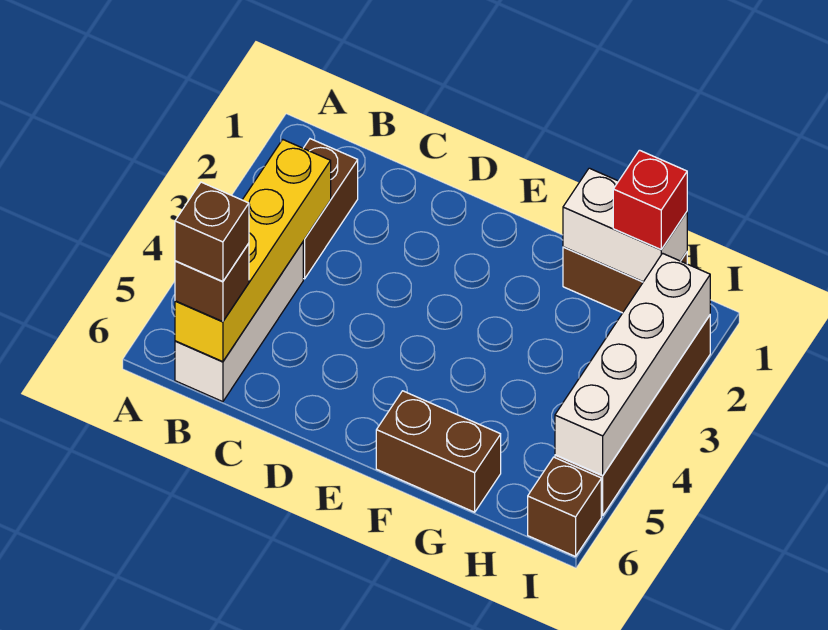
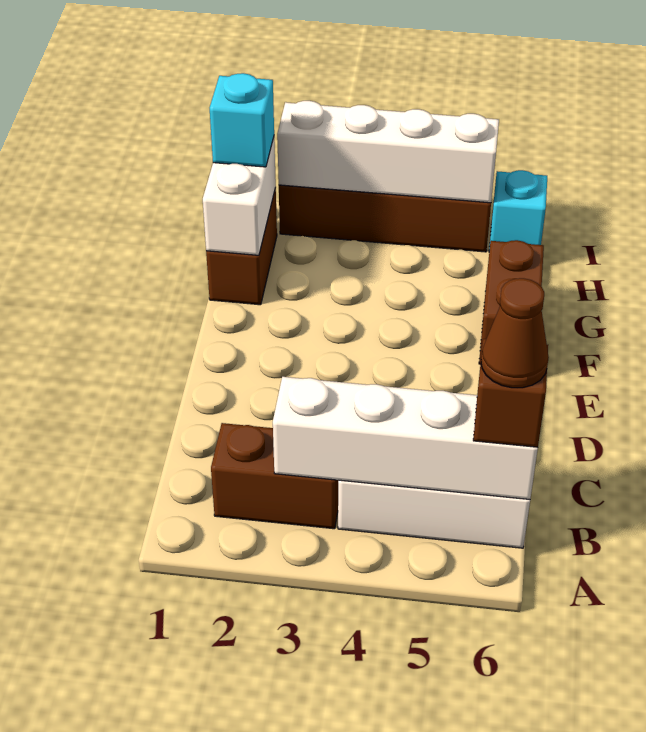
yellow 1x4 brick [175,140,331,362] -> white 1x4 brick [273,377,538,499]
brown 1x1 brick [175,182,249,281] -> brown 1x1 cone [481,278,549,388]
red 1x1 brick [613,150,687,249] -> cyan 1x1 brick [210,73,274,167]
brown 1x1 brick [528,457,601,557] -> cyan 1x1 brick [489,170,547,251]

